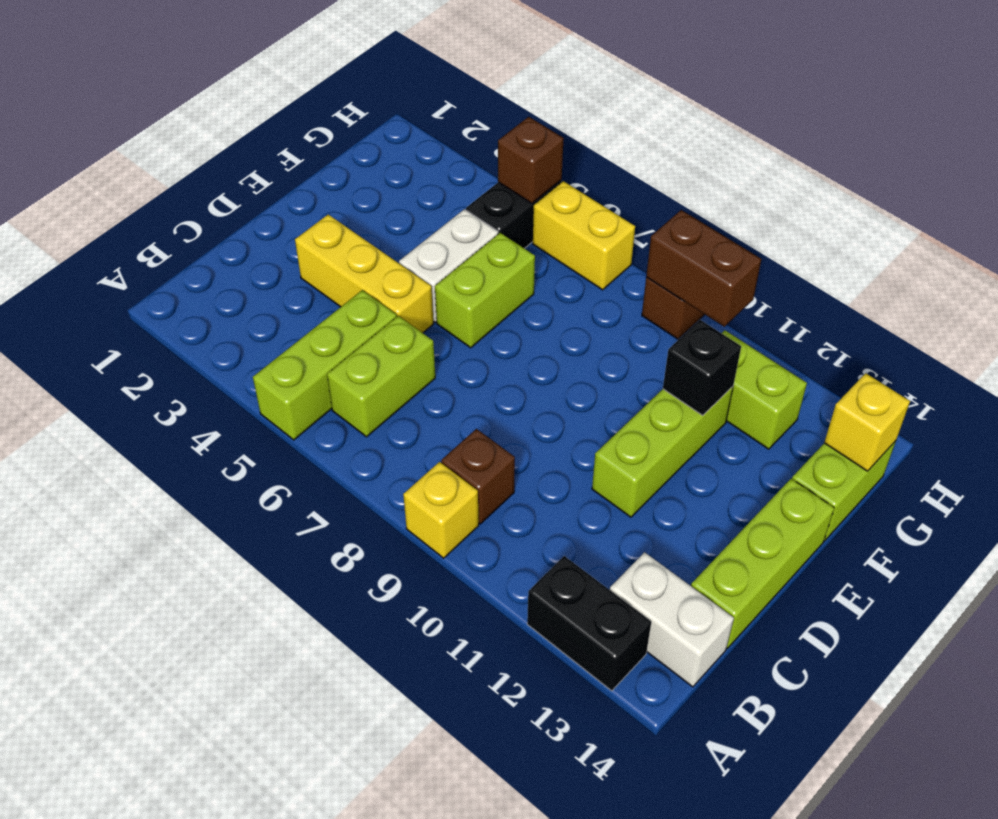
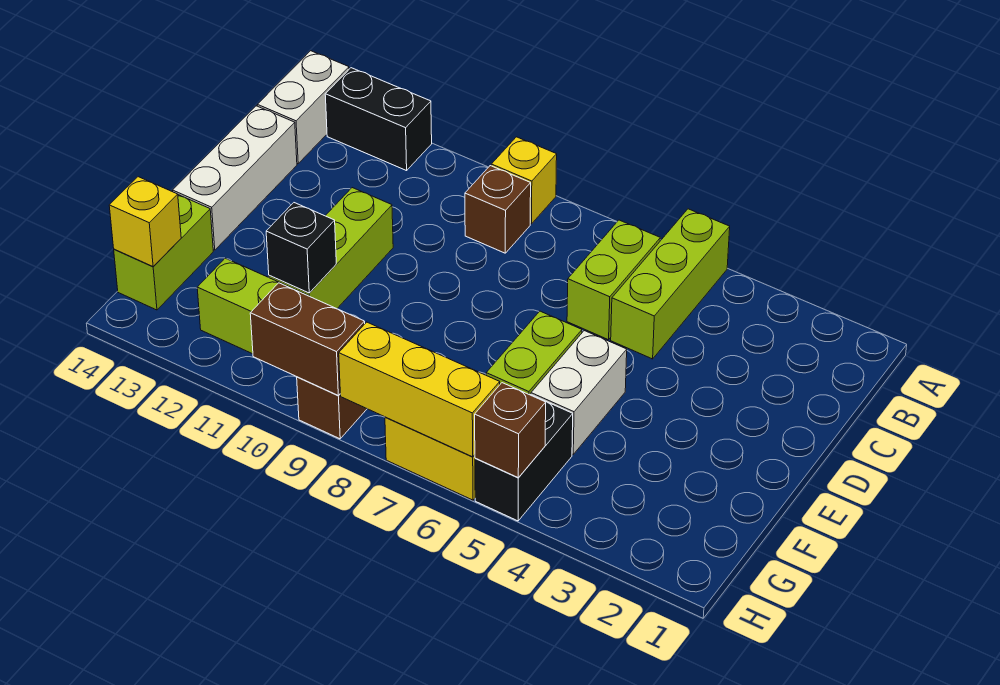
white 1x2 brick [610,552,734,687] -> white 1x2 brick turned to [257,51,349,164]
lime 1x3 brick [691,479,834,649] -> white 1x3 brick [173,106,297,250]
yellow 1x3 brick [295,214,433,333] -> yellow 1x3 brick moved to [339,322,500,457]

